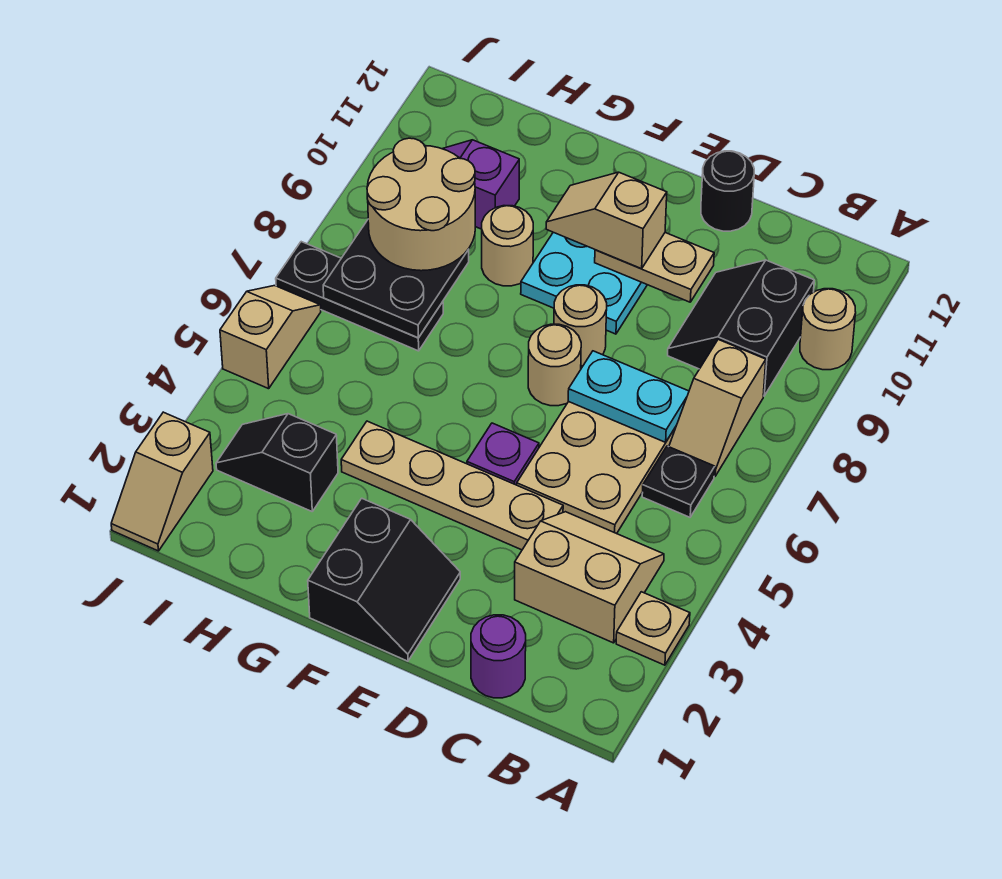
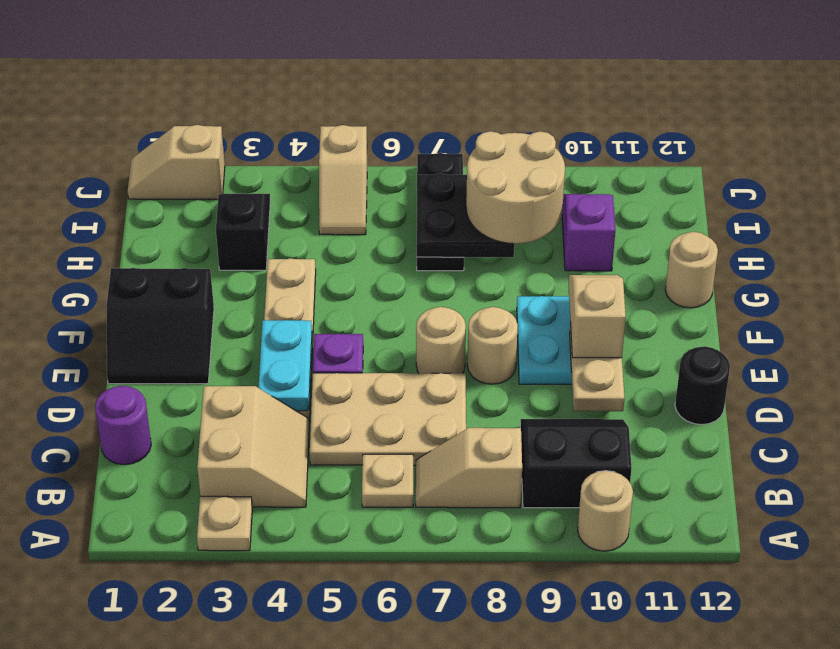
black 1x1 plate [642,446,715,517] -> tan 1x1 plate [362,454,413,507]
cyan 1x2 plate [568,351,689,442] -> cyan 1x2 plate moved to [258,320,312,411]
tan 1x1 round brick [482,206,533,286] -> tan 1x1 round brick moved to [665,232,718,308]
tan 1x2 slope [220,286,321,389] -> tan 1x2 slope turned to [319,125,367,235]

